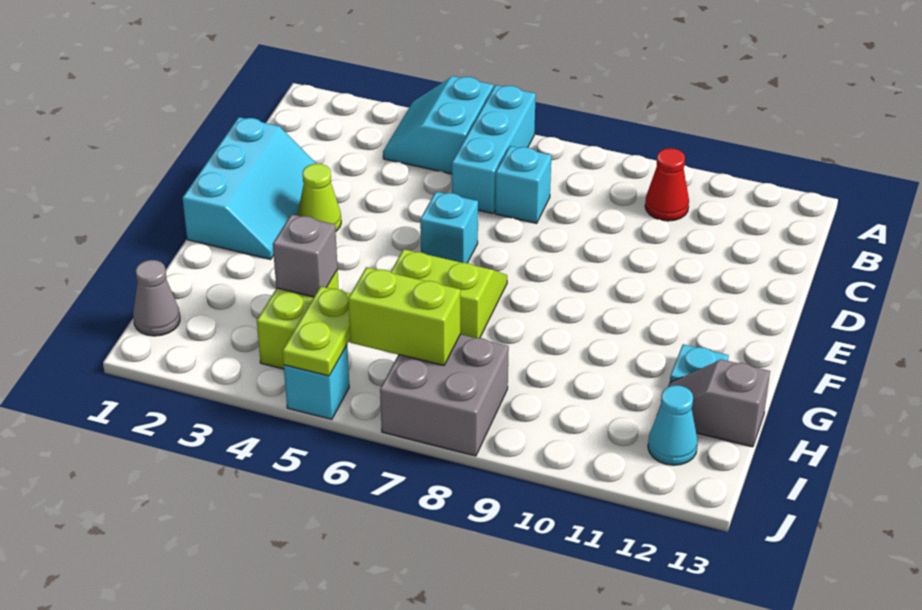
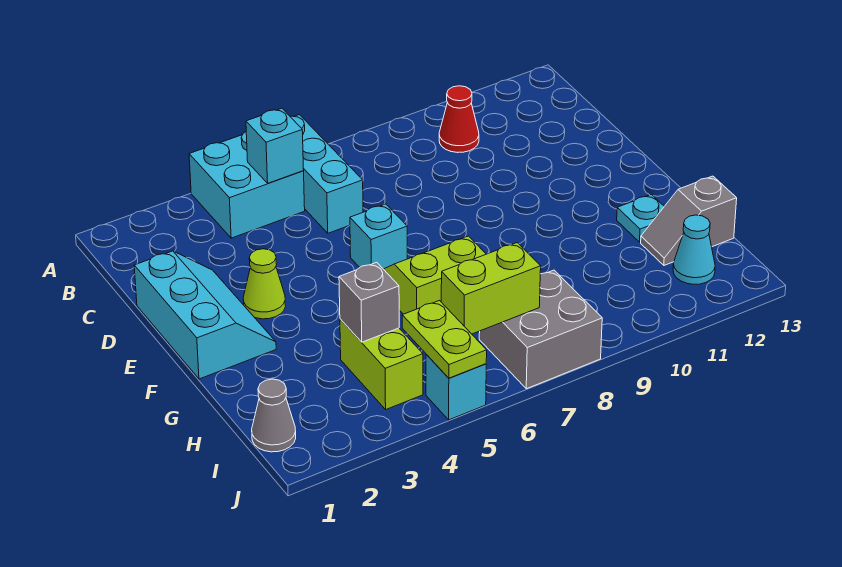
cyan 2x2 slope [383,76,493,174] -> cyan 2x2 brick [189,132,305,238]
cyan 1x1 brick [495,146,551,223] -> cyan 1x1 brick moved to [246,108,304,183]

